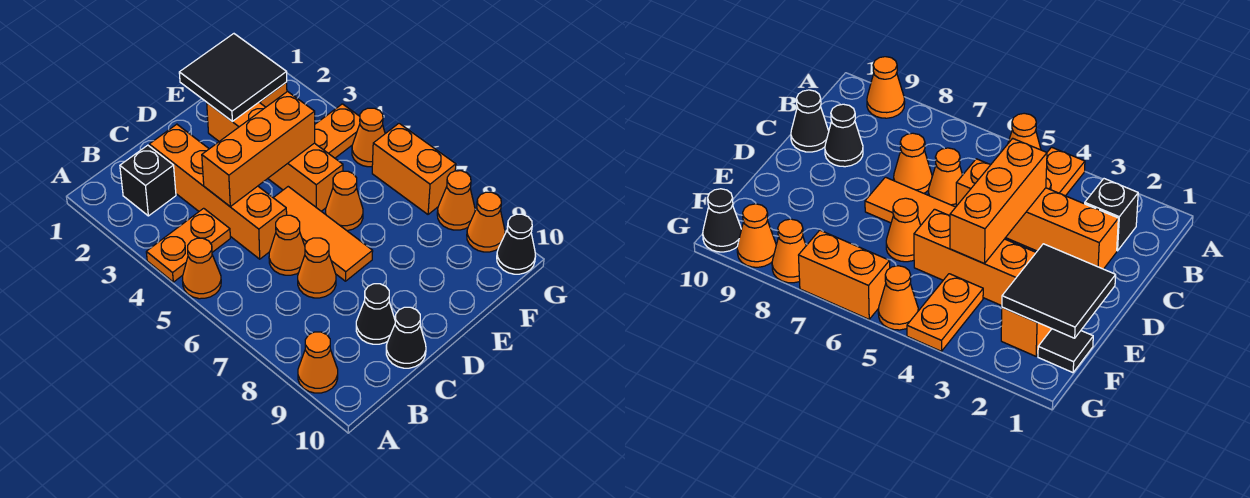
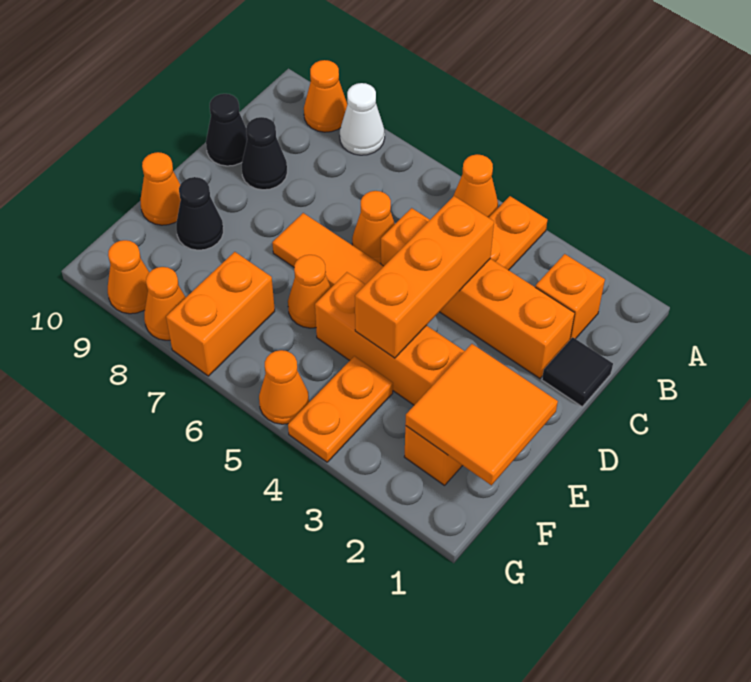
none -> white 1x1 cone [340,83,385,155]
black 1x1 brick [120,145,176,216] -> orange 1x1 brick [535,254,605,340]
orange 1x1 cone [298,238,336,298] -> orange 1x1 cone moved to [140,152,181,225]
black 2x2 tile [179,34,287,121] -> orange 2x2 tile [405,344,558,485]
black 1x1 tile [1038,329,1093,373] -> black 1x1 tile moved to [542,337,613,407]
orange 1x2 brick [372,123,456,214] -> orange 1x2 brick turned to [166,252,275,376]
black 1x1 cone [497,214,536,274] -> black 1x1 cone moved to [176,177,223,250]

